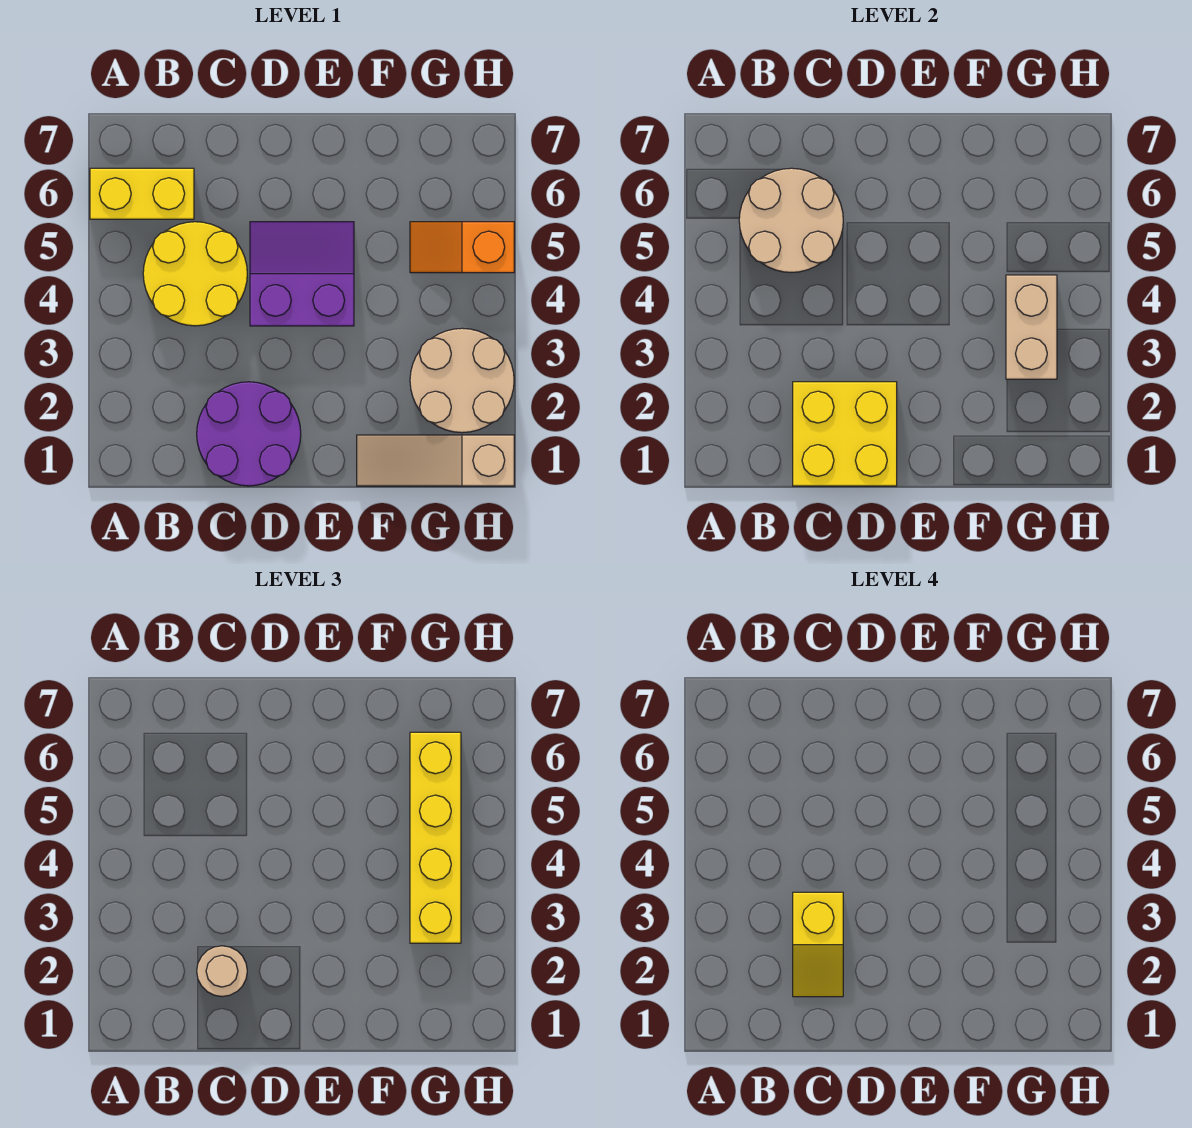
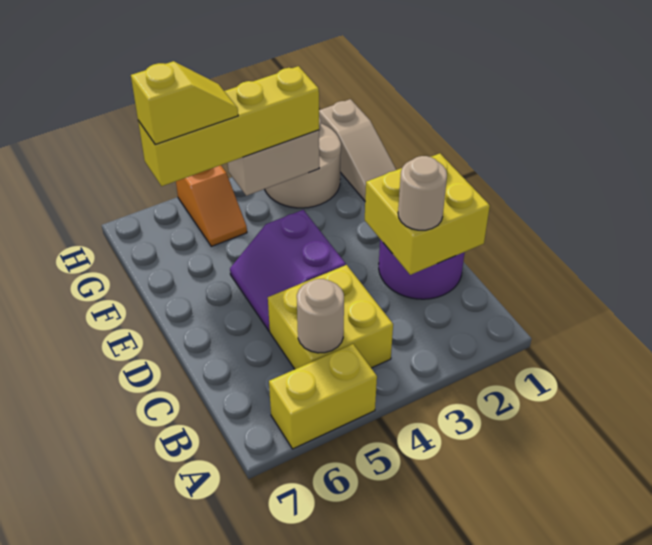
yellow 1x2 brick [90,168,194,219] -> yellow 1x2 brick turned to [269,344,377,449]
yellow 2x2 round brick [143,222,247,326] -> yellow 2x2 brick [268,265,393,369]
tan 2x2 round brick [739,168,843,273] -> tan 1x1 round brick [297,279,344,353]
yellow 1x2 slope [793,892,843,997] -> yellow 1x2 slope moved to [131,61,238,144]

